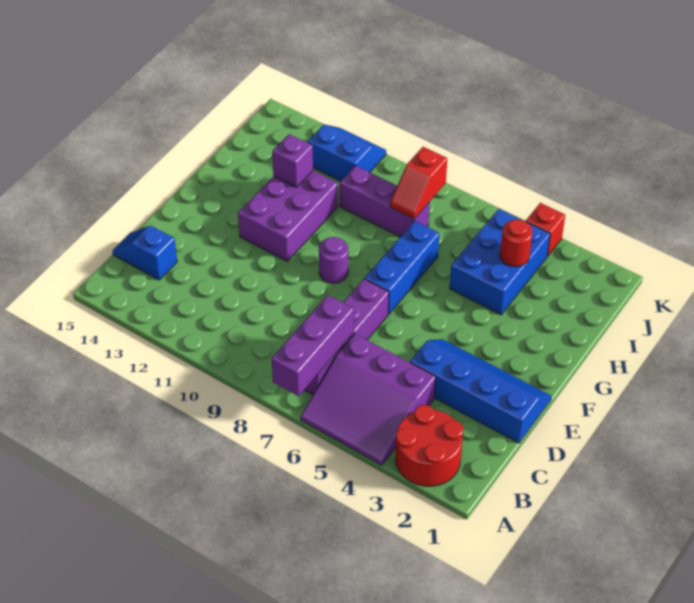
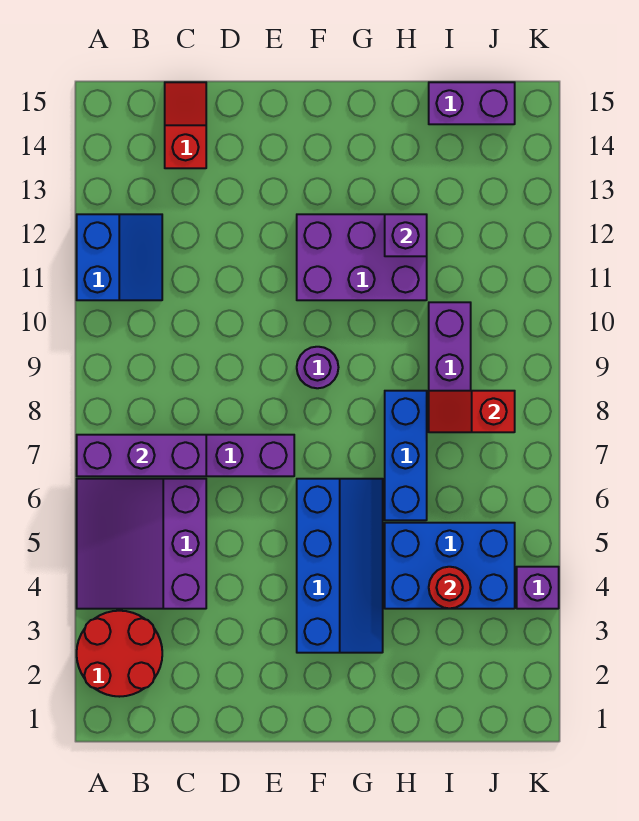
blue 1x2 slope [112,226,177,280] -> red 1x2 slope [165,82,206,168]
blue 2x4 slope [410,339,552,443] -> blue 2x4 slope moved to [297,479,383,653]
blue 1x3 brick [365,221,439,314] -> blue 1x3 brick turned to [385,391,427,520]
none -> purple 1x2 brick [429,82,515,124]
blue 2x2 slope [308,124,386,181] -> blue 2x2 slope moved to [77,214,162,300]
red 1x1 brick [526,203,565,256] -> purple 1x1 brick [517,567,559,609]

